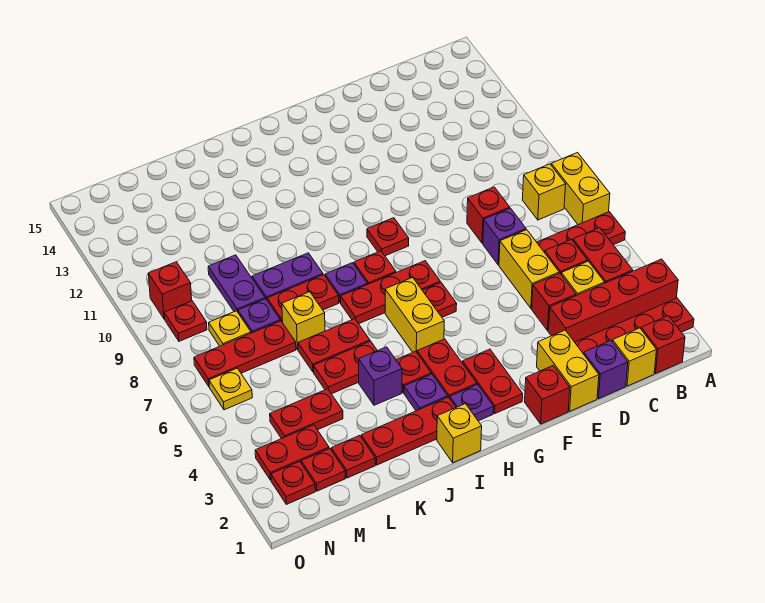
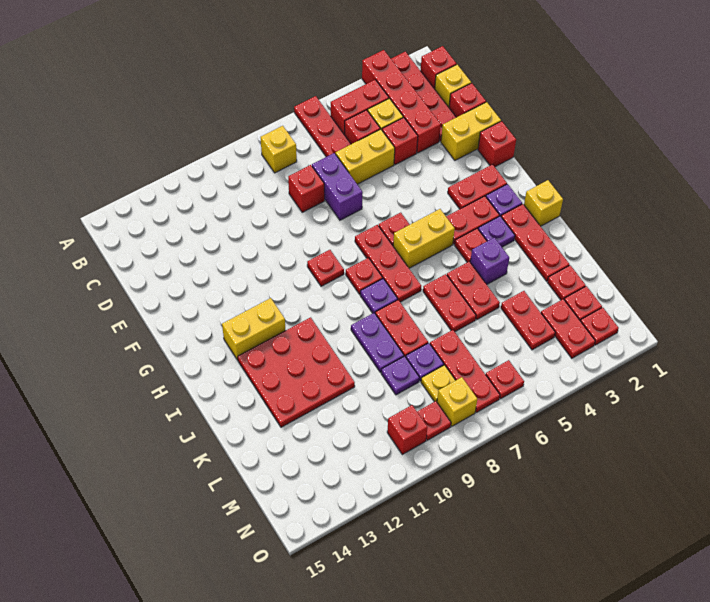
yellow 1x2 brick [551,153,610,225] -> yellow 1x2 brick moved to [222,298,286,360]
purple 1x1 brick [584,340,628,399] -> red 1x1 brick [449,83,486,117]
purple 1x1 brick [483,208,526,265] -> purple 1x2 brick [312,153,363,220]
none -> red 3x3 plate [238,317,355,427]
yellow 1x1 brick [282,292,325,349] -> yellow 1x1 brick moved to [437,377,477,426]
purple 1x2 plate [208,255,265,312] -> purple 1x1 plate [381,356,419,395]
yellow 1x1 plate [209,368,252,410] -> red 1x1 plate [486,360,524,399]

